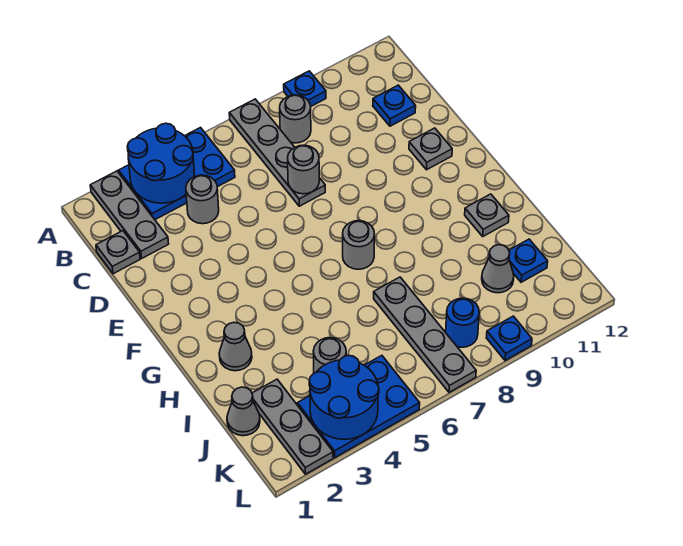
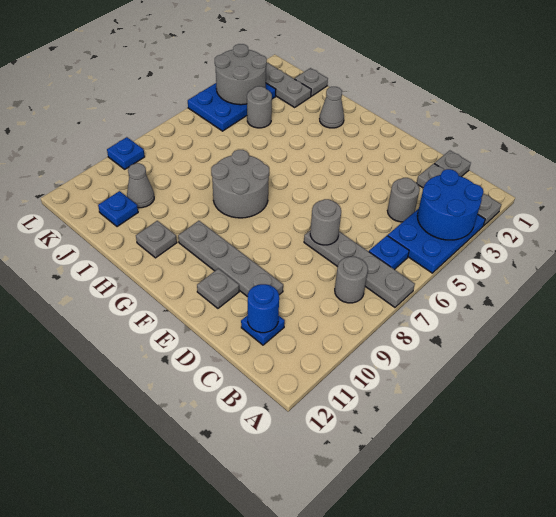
blue 1x1 plate [284,71,326,107] -> blue 1x1 plate moved to [369,236,409,270]
grey 1x1 round brick [343,221,375,269] -> grey 2x2 round brick [211,150,269,218]
grey 1x4 plate [374,277,476,392] -> grey 1x4 plate moved to [178,221,283,297]
grey 1x1 cone [227,387,260,436] -> grey 1x1 plate [295,68,328,96]
blue 2x2 round brick [309,355,379,439] -> grey 2x2 round brick [215,44,267,105]
blue 1x1 round brick [446,298,479,347] -> blue 1x1 round brick moved to [248,284,279,333]

